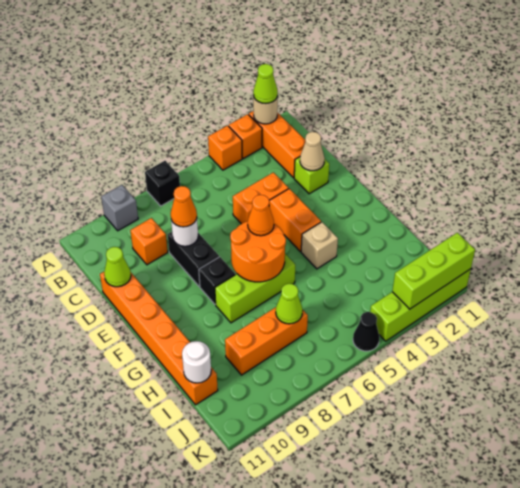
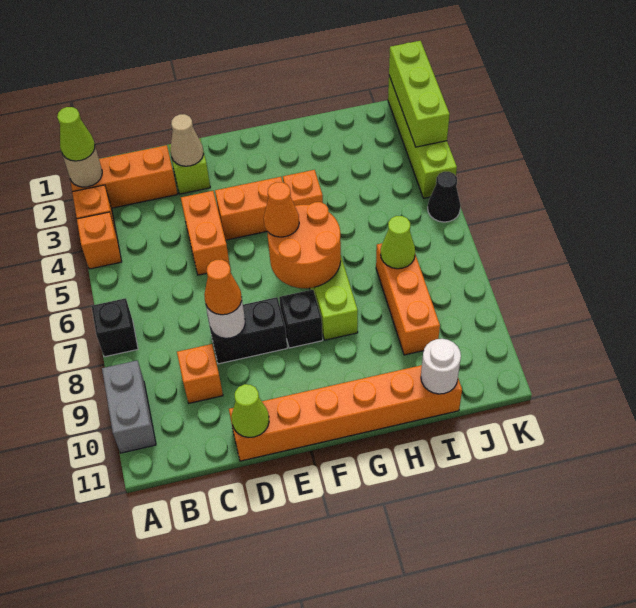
grey 1x1 brick [101,185,138,231] -> grey 1x2 brick [102,361,156,453]
tan 1x1 brick [301,222,338,269] -> orange 1x1 brick [283,170,323,206]

